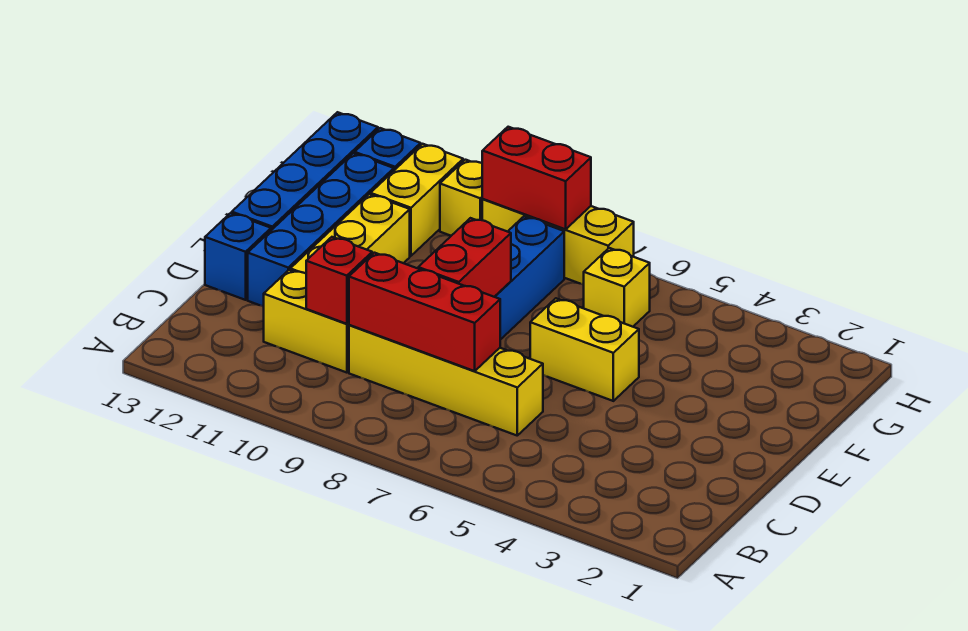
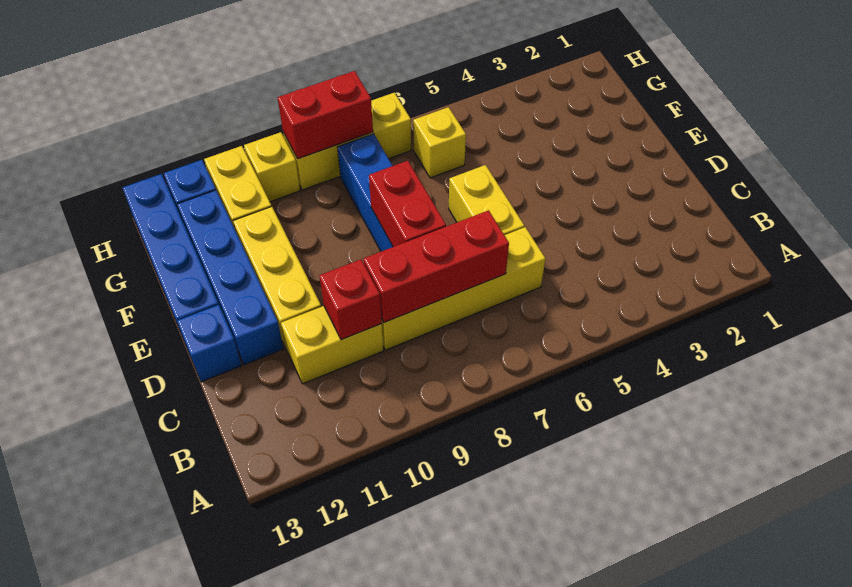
yellow 1x2 brick [530,298,639,401] -> yellow 1x2 brick turned to [449,165,524,235]

